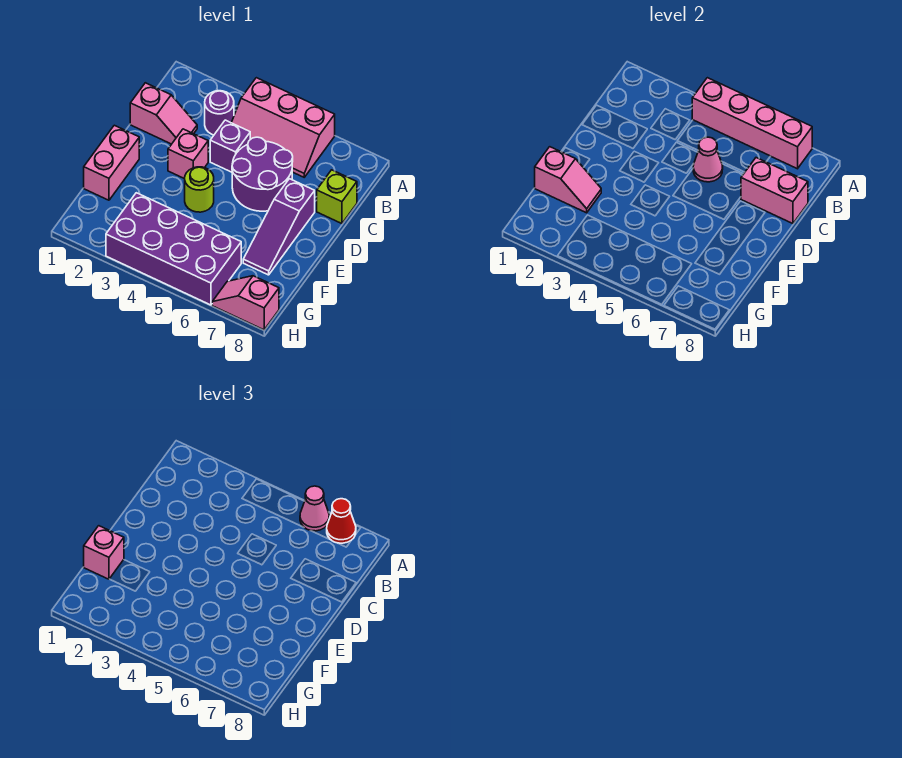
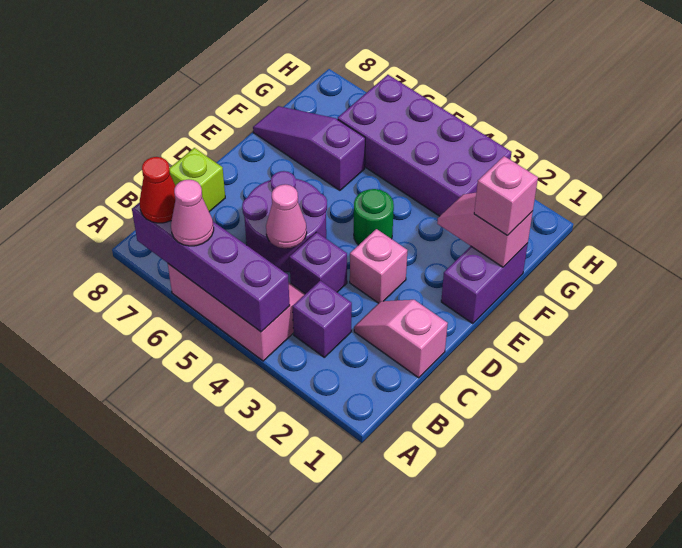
pink 1x4 brick [692,78,812,169] -> purple 1x4 brick [132,202,290,332]
purple 1x1 round brick [205,91,234,135] -> purple 1x1 brick [293,281,352,357]
pink 1x2 brick [741,158,808,224] -> none
purple 1x3 slope [243,179,315,275] -> purple 1x3 slope turned to [253,106,365,190]
pink 1x2 brick [84,125,139,200] -> purple 1x2 brick [441,243,528,324]
lime 1x1 round brick [185,167,214,212] -> green 1x1 round brick [354,189,394,245]
pink 1x2 slope [212,276,279,330] -> none

